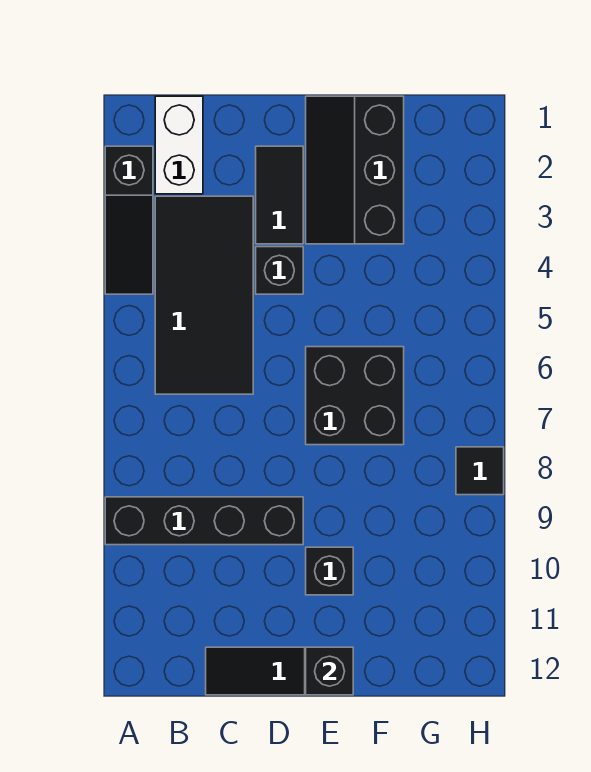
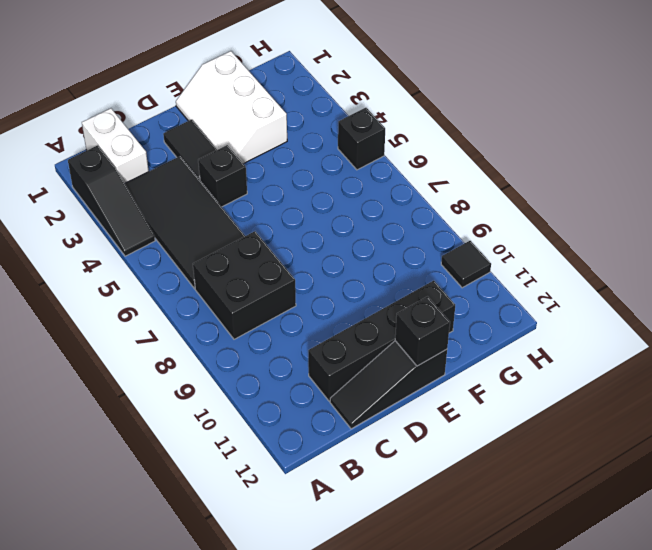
black 1x4 brick [105,497,303,545] -> black 1x4 brick moved to [308,281,455,401]
black 2x3 slope [306,96,404,244] -> white 2x3 slope [176,51,287,164]
black 2x2 brick [306,347,404,445] -> black 2x2 brick moved to [193,231,296,339]
black 1x1 brick [306,547,353,595] -> black 1x1 brick moved to [338,108,385,170]
black 1x1 tile [456,447,504,495] -> black 1x1 tile moved to [441,241,491,288]

